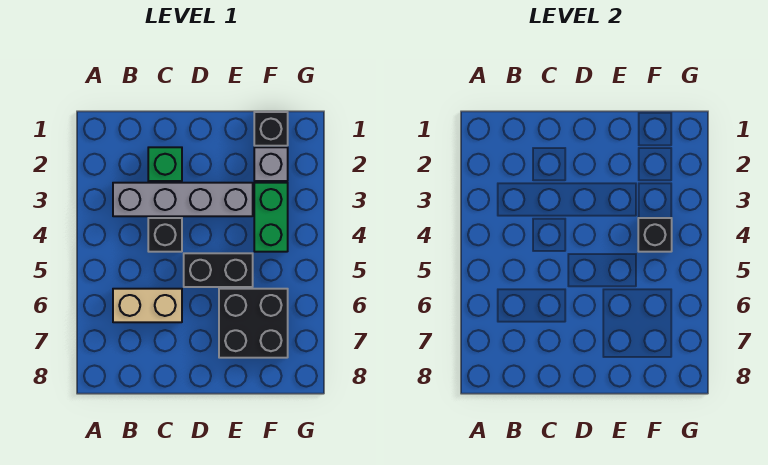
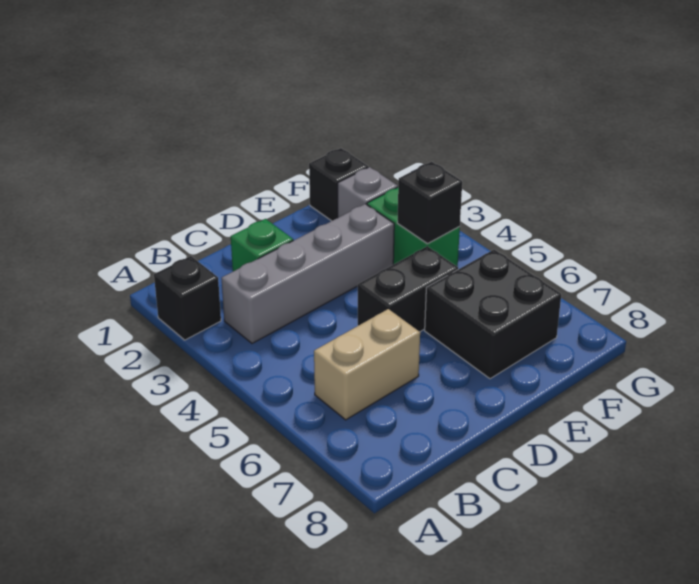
black 1x1 brick [148,218,182,252] -> black 1x1 brick moved to [154,256,221,340]

